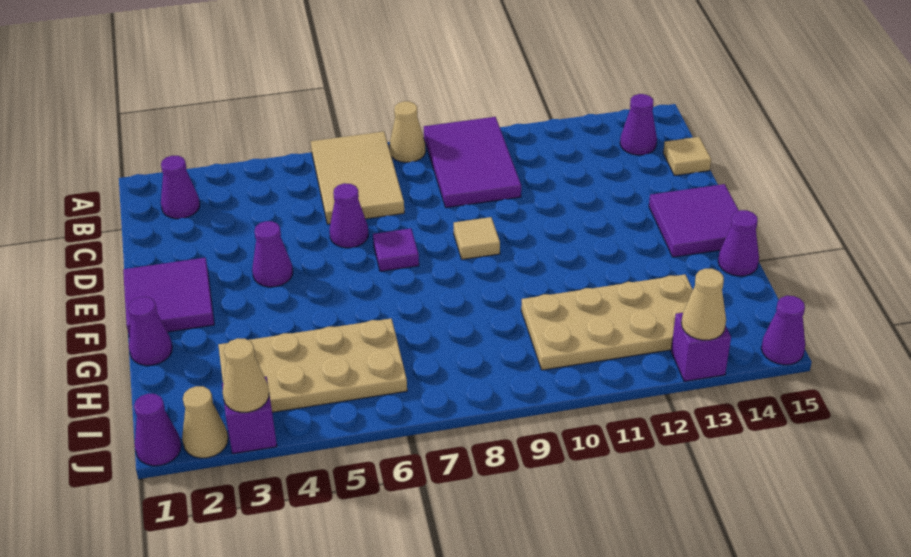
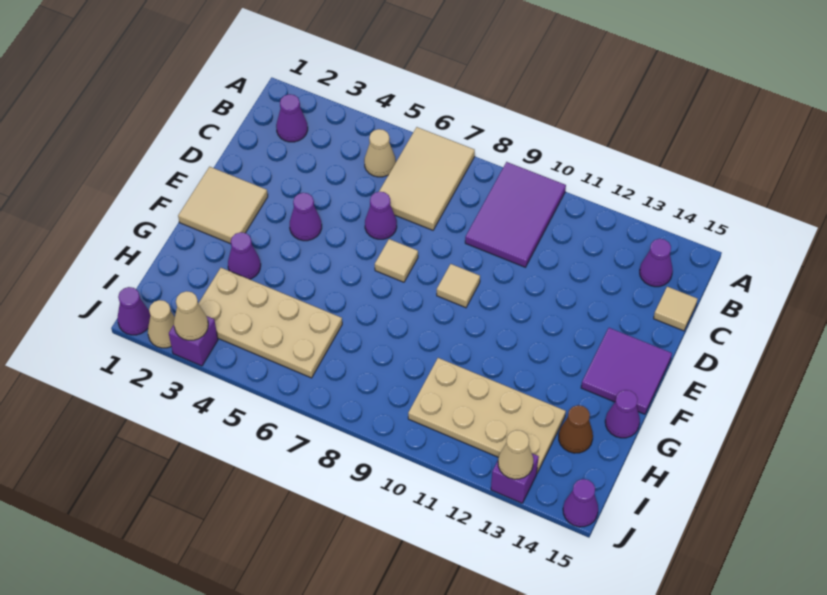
tan 1x1 cone [389,101,426,162] -> tan 1x1 cone moved to [364,129,396,177]
purple 2x2 tile [123,258,214,337] -> tan 2x2 tile [178,167,268,244]
purple 1x1 tile [373,229,419,271] -> tan 1x1 tile [375,239,418,282]
purple 1x1 cone [128,297,172,365] -> purple 1x1 cone moved to [228,232,261,279]
none -> brown 1x1 cone [559,405,593,453]

